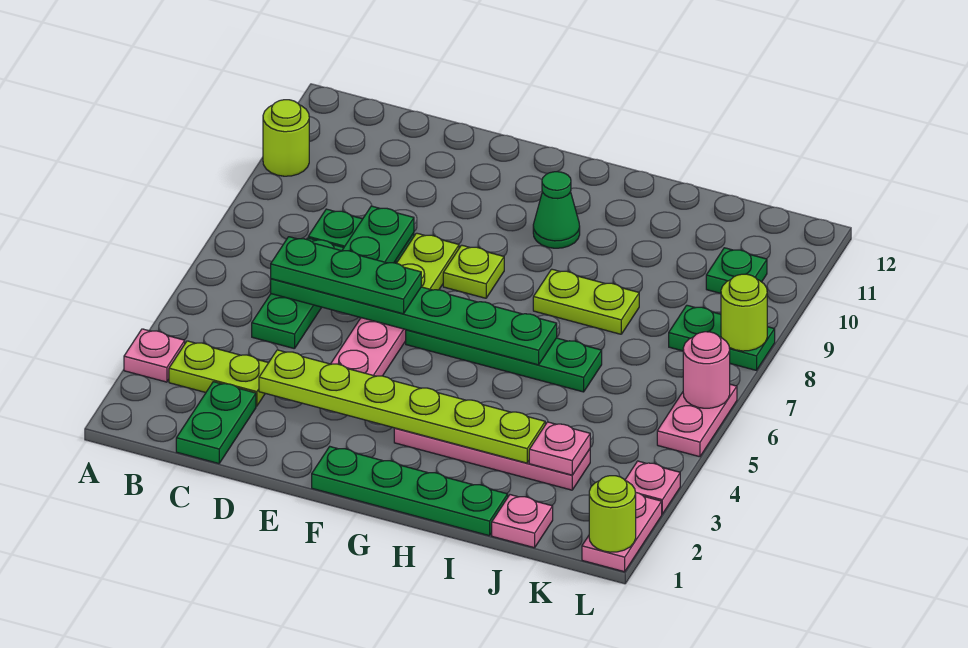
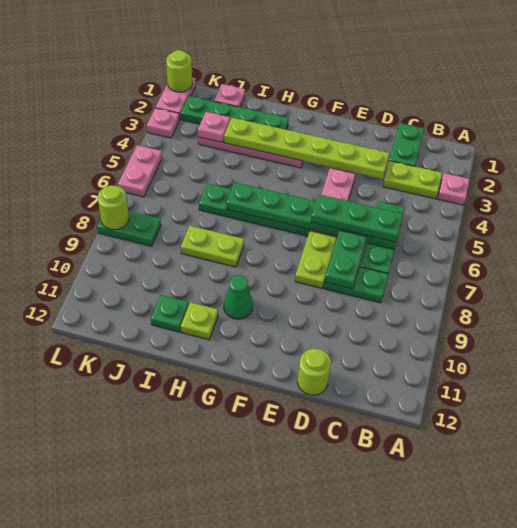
lime 1x1 round brick [263,100,309,176] -> lime 1x1 round brick moved to [297,349,331,395]
green 1x4 plate [312,447,508,536] -> green 1x4 plate moved to [181,96,289,130]
lime 1x1 plate [443,245,504,298] -> lime 1x1 plate moved to [181,302,218,340]
green 1x1 plate [706,248,767,294] -> green 1x1 plate moved to [151,295,189,332]
pink 1x1 round brick [683,332,730,408] -> none

